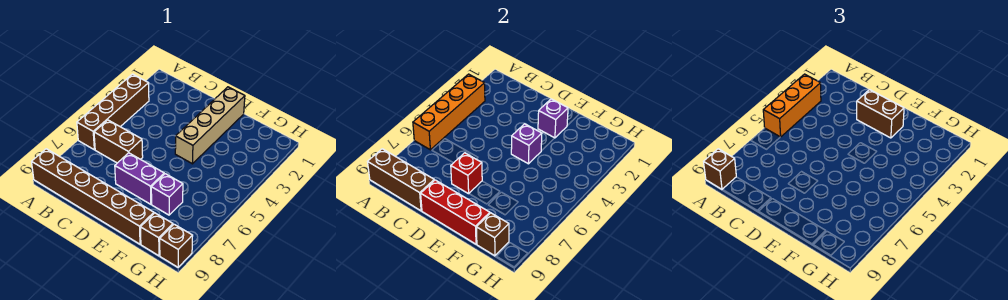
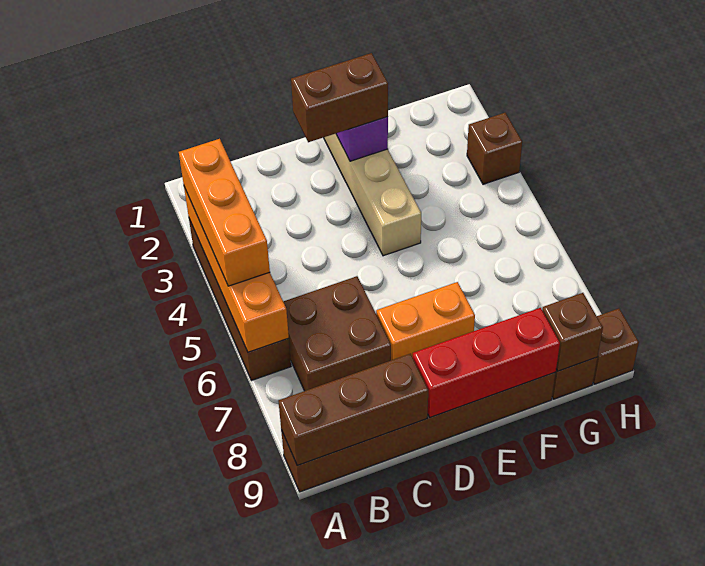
brown 1x1 brick [704,149,736,189] -> brown 1x1 brick moved to [467,113,522,184]
brown 1x2 brick [94,120,143,163] -> brown 2x2 brick [283,276,391,391]
purple 1x2 brick [115,153,164,204] -> orange 1x2 brick [376,282,475,360]
red 1x1 brick [451,153,482,194] -> none
purple 1x1 brick [511,124,542,164] -> none
purple 1x1 brick [151,174,183,215] -> none

